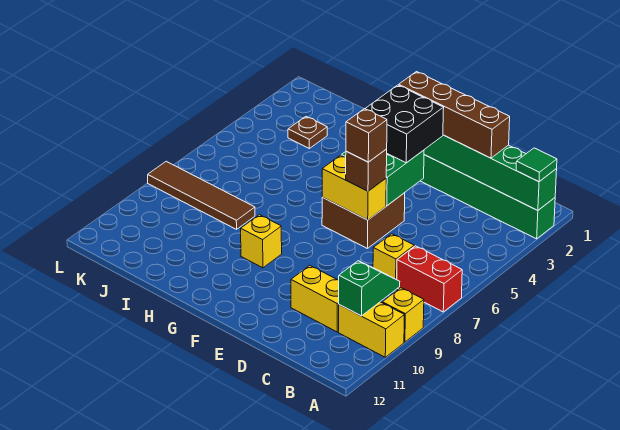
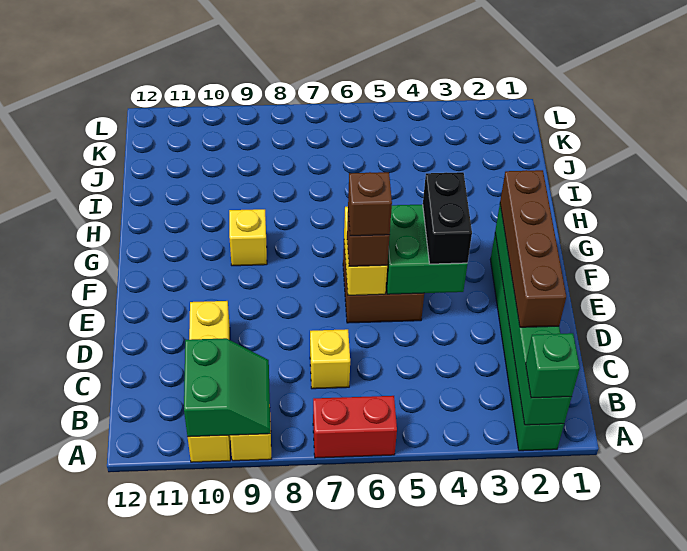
green 1x1 tile [516,148,557,182] -> green 1x1 brick [526,333,580,398]
red 1x2 brick [397,246,462,312] -> red 1x2 brick turned to [313,396,397,458]
green 1x2 slope [339,261,400,316] -> green 2x2 slope [184,338,270,437]
black 2x2 brick [365,85,444,163] -> black 1x2 brick [423,172,472,264]
brown 1x4 tile [148,161,255,229] -> none
brown 1x1 plate [288,117,327,148] -> none

